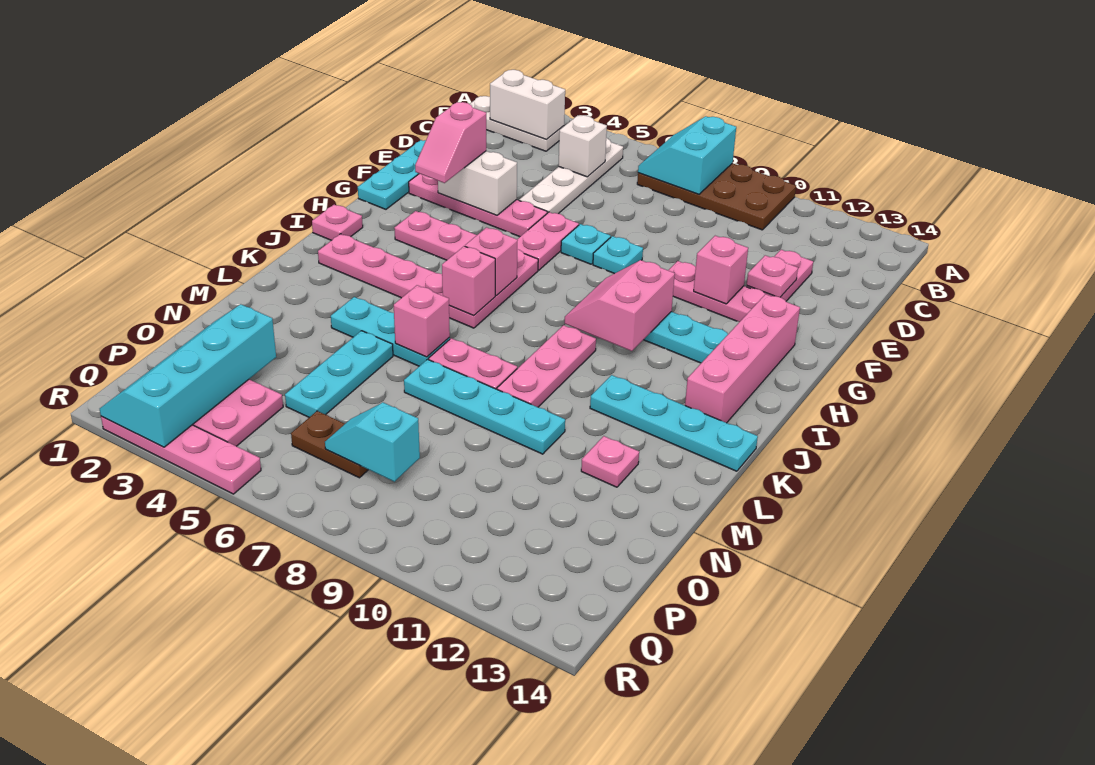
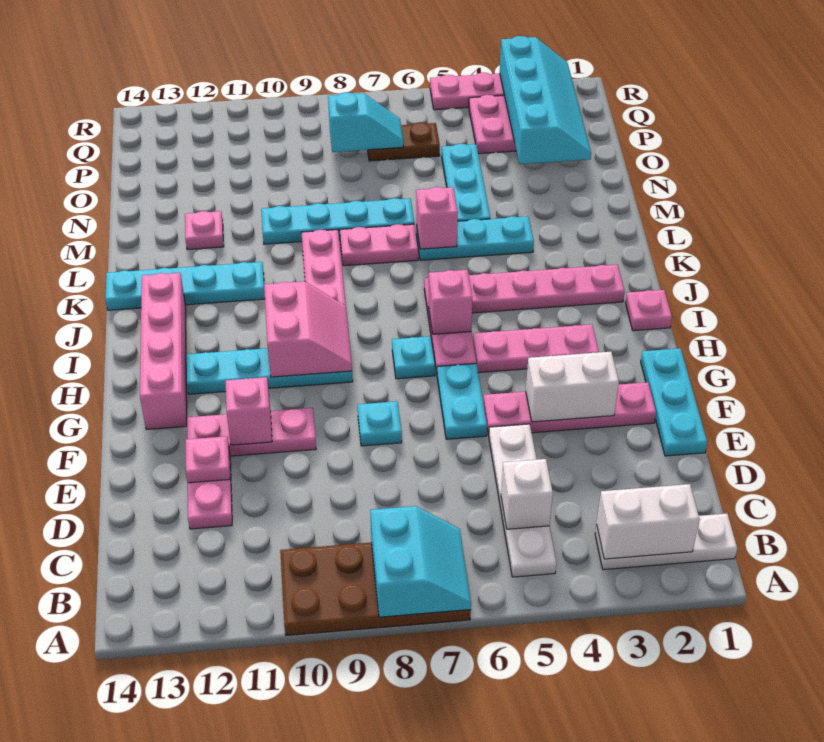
pink 1x2 slope [415,102,486,183] -> none
pink 1x2 plate [517,212,579,270] -> cyan 1x2 plate [437,364,487,439]
cyan 1x1 plate [561,224,611,264] -> cyan 1x1 plate moved to [392,336,435,379]
pink 1x1 brick [442,246,495,316] -> none

